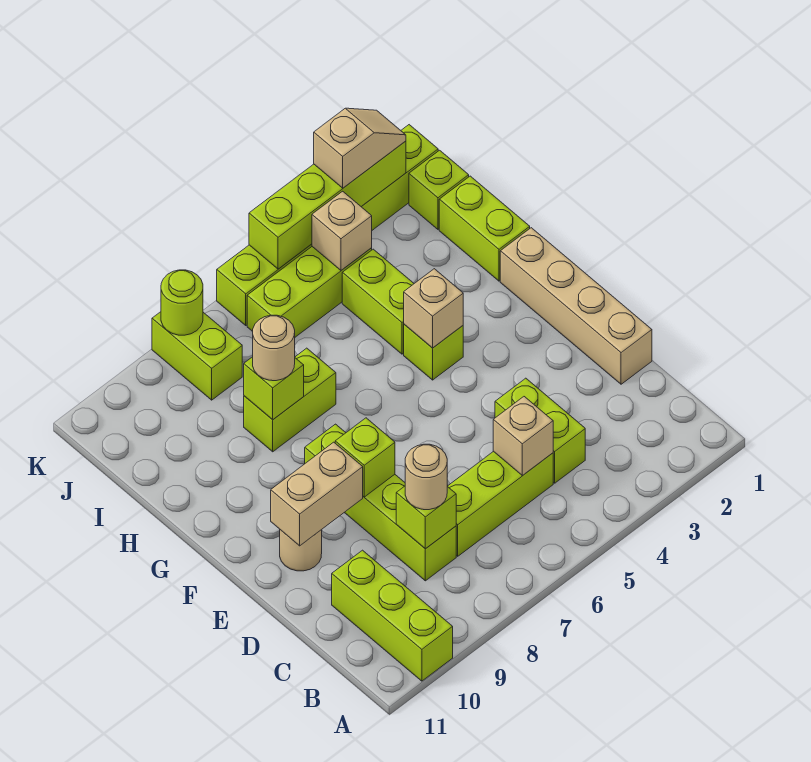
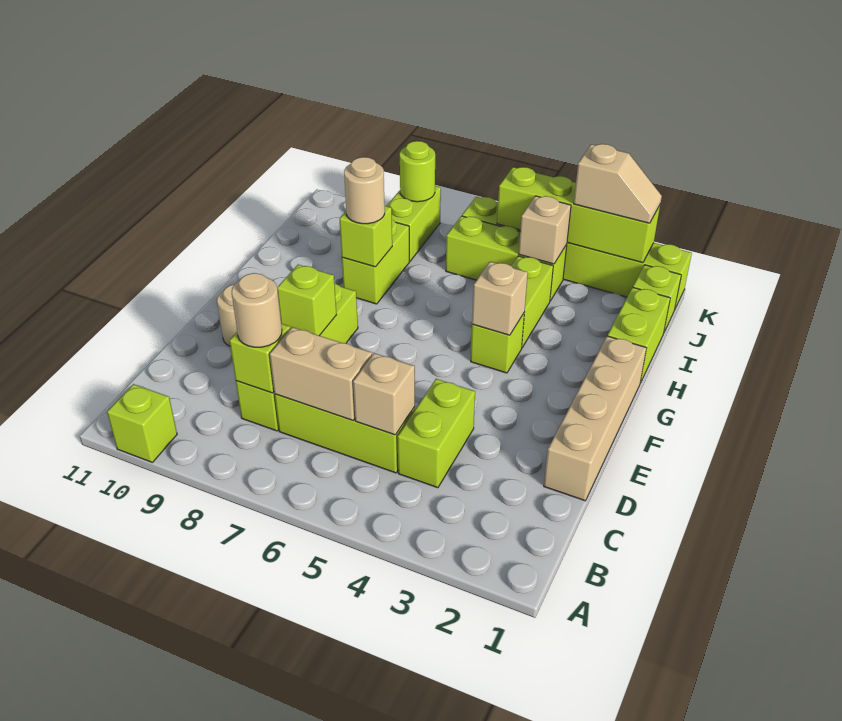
lime 1x3 brick [332,550,453,681] -> lime 1x1 brick [107,384,177,462]
tan 1x2 brick [271,442,363,546] -> tan 1x2 brick moved to [270,327,372,420]
lime 1x2 brick [244,348,336,452] -> lime 1x2 brick turned to [342,220,409,304]

